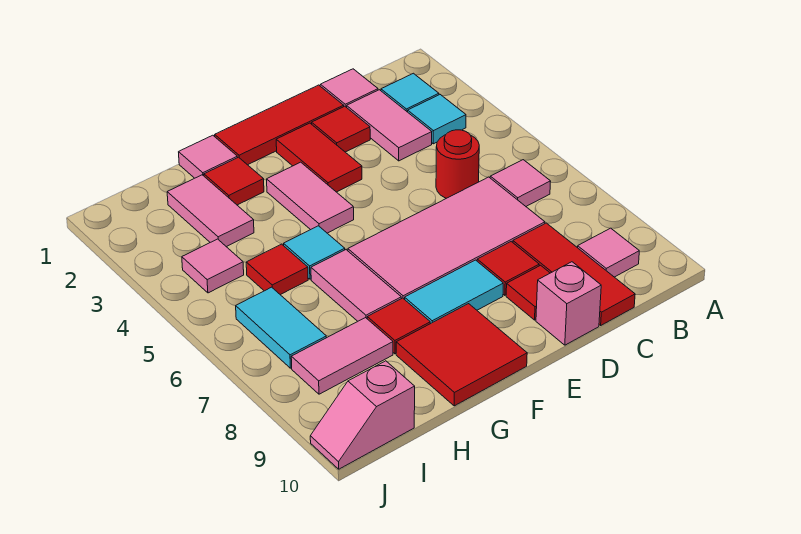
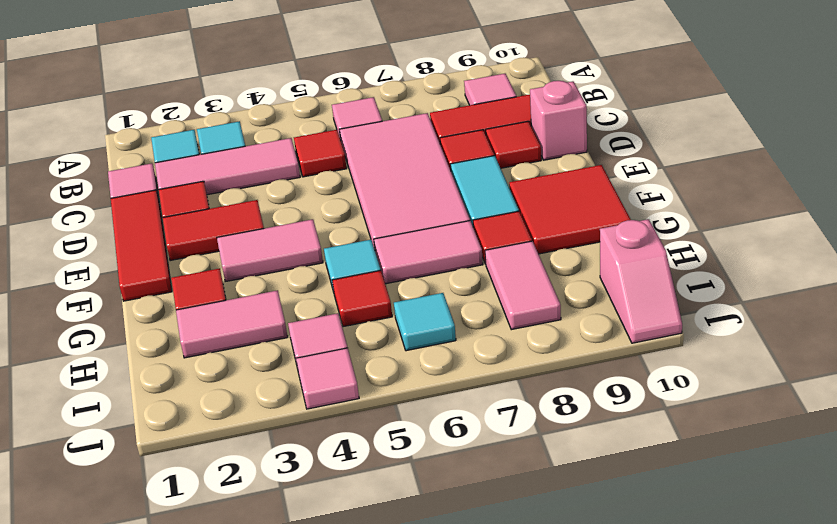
pink 1x2 tile [347,90,432,161] -> pink 1x3 tile [155,138,300,195]
red 1x1 round brick [436,130,479,198] -> red 1x1 tile [294,130,347,177]
pink 1x1 tile [179,135,237,178] -> pink 1x1 tile moved to [296,348,359,409]
cyan 1x2 tile [236,287,326,368] -> cyan 1x1 tile [394,293,456,351]

